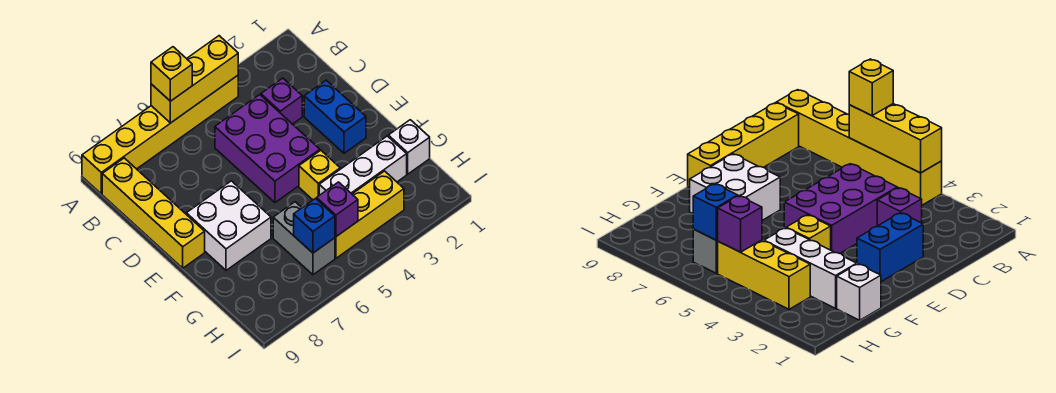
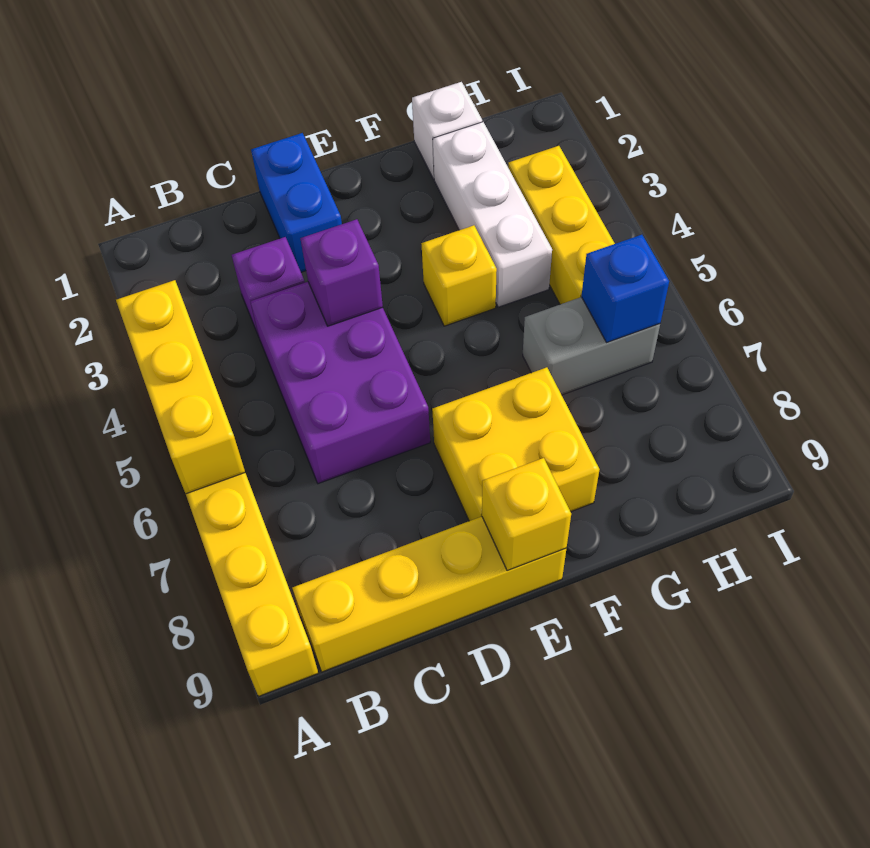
yellow 1x1 brick [151,47,192,101] -> yellow 1x1 brick moved to [482,458,571,571]
purple 2x3 brick [215,95,320,202] -> purple 2x3 brick turned to [250,282,430,484]
blue 1x2 brick [304,80,366,153] -> blue 1x2 brick turned to [251,133,342,272]
white 2x2 brick [186,181,271,270] -> yellow 2x2 brick [432,367,599,521]
purple 1x1 brick [317,182,358,236] -> purple 1x1 brick moved to [300,219,383,326]

